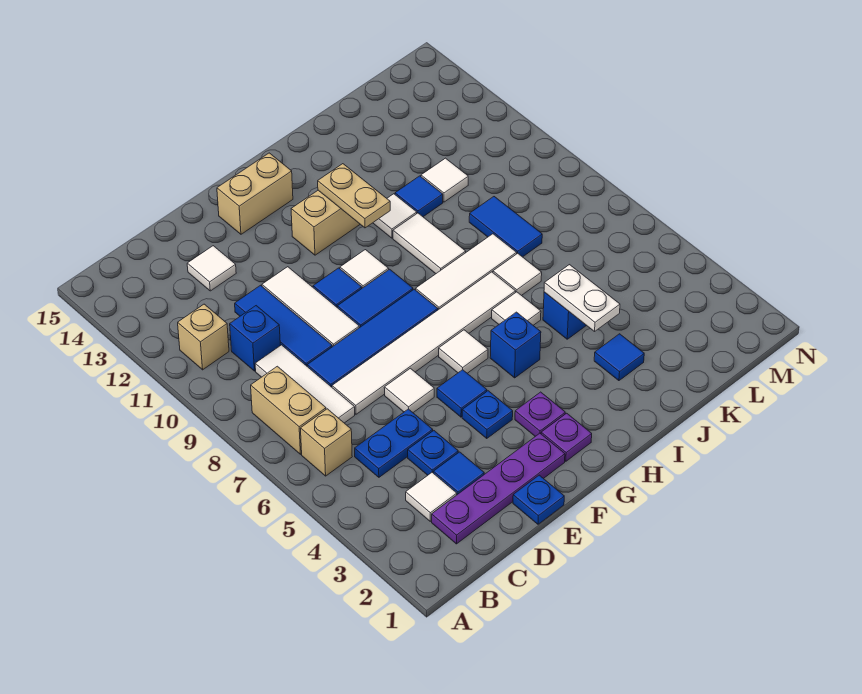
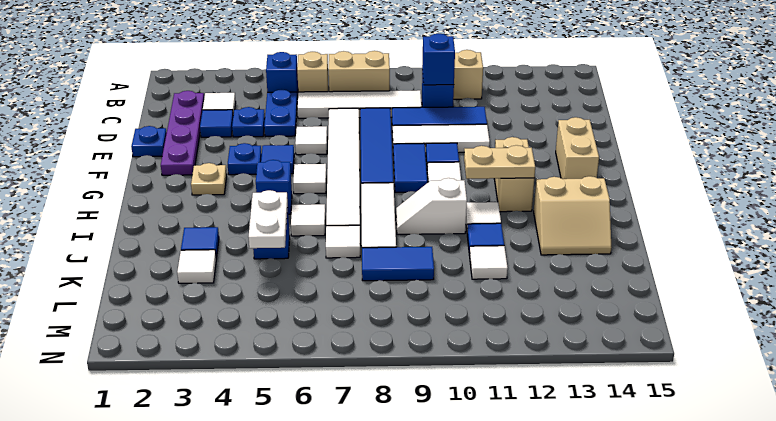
none -> blue 1x1 brick [266,52,298,98]
white 1x3 tile [255,345,355,423] -> white 1x4 tile [297,90,422,118]
none -> blue 1x1 brick [422,34,455,85]
white 1x1 tile [187,246,236,291] -> white 1x1 tile moved to [177,250,216,283]
purple 1x1 plate [541,413,592,461] -> none
purple 1x1 plate [515,392,565,436] -> tan 1x1 plate [191,163,227,195]
white 1x2 tile [393,213,466,274] -> white 1x2 slope [396,178,467,234]
none -> tan 2x2 slope [534,176,611,255]
white 1x2 plate [544,265,620,331] -> white 1x2 plate turned to [249,190,288,248]

